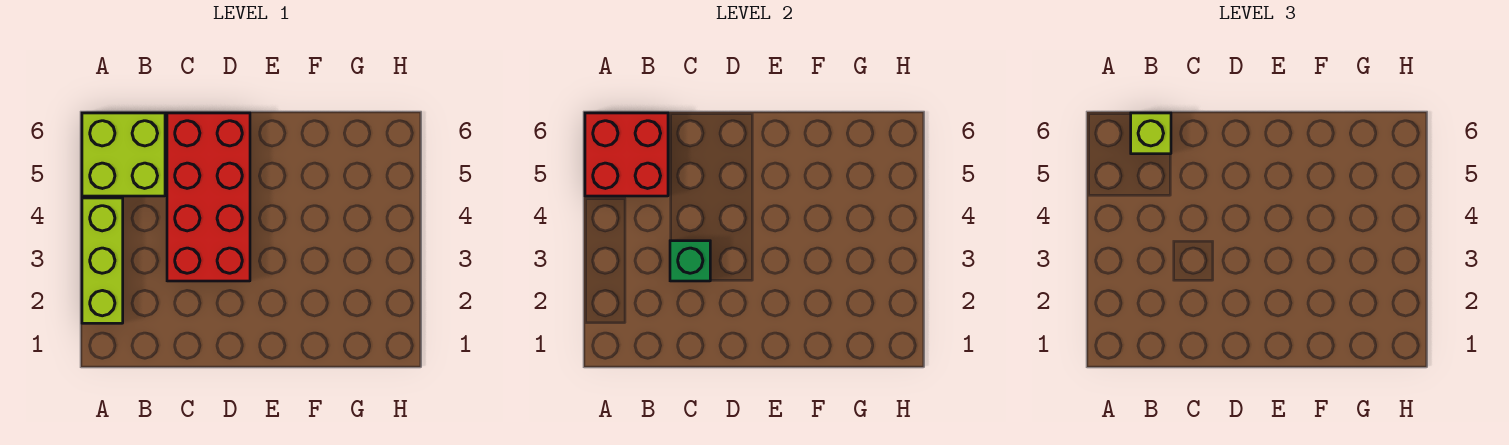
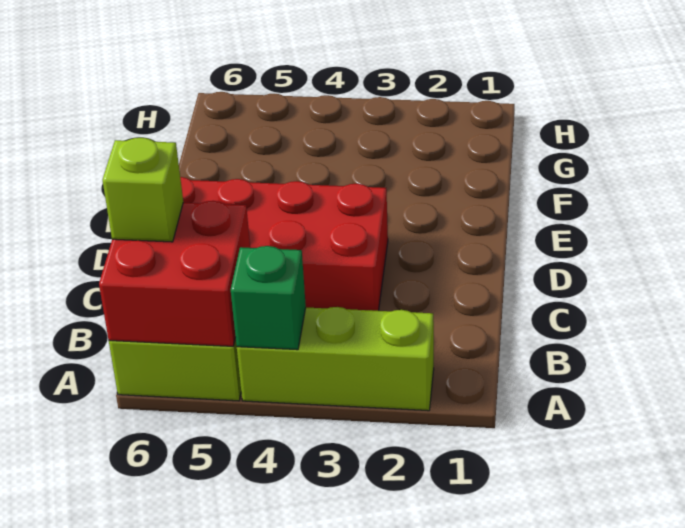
green 1x1 brick [670,241,710,281] -> green 1x1 brick moved to [231,246,306,350]

